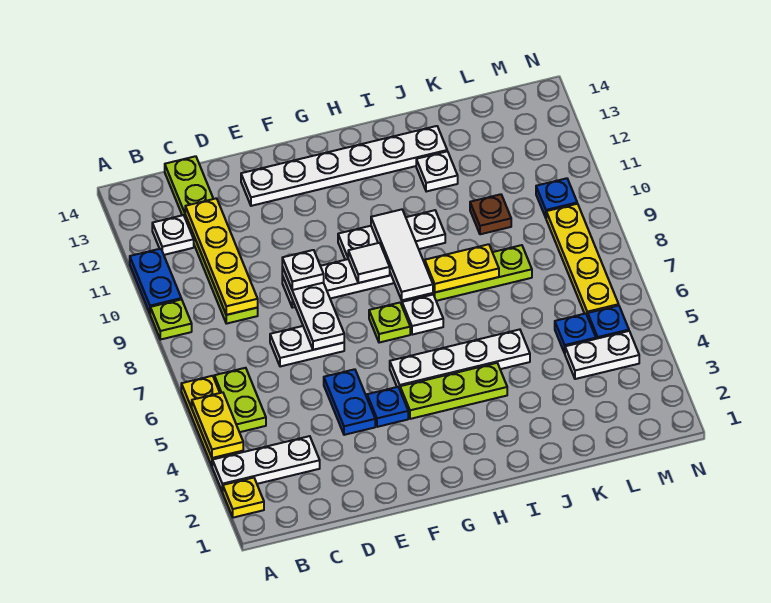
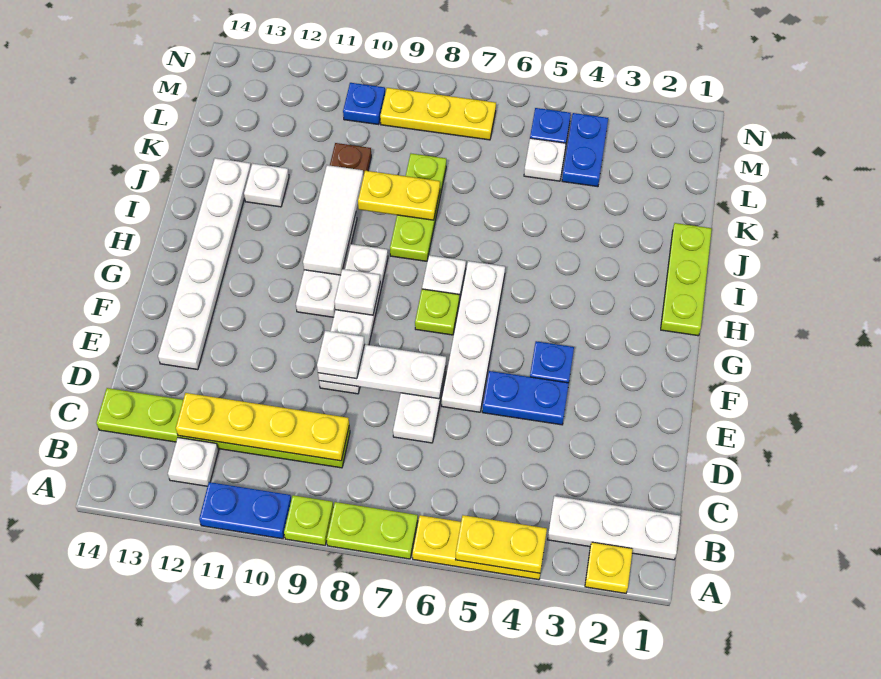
white 1x3 plate [212,436,320,492] -> white 1x3 plate turned to [548,496,681,560]
lime 1x2 plate [214,368,266,432] -> lime 1x2 plate moved to [327,502,418,559]
lime 1x3 plate [400,363,507,419] -> lime 1x3 plate moved to [661,223,712,336]
white 1x4 plate [390,329,530,389] -> white 1x4 plate moved to [442,261,505,412]
white 1x1 tile [348,243,390,283] -> white 1x1 plate [335,269,380,315]
white 1x3 tile [371,209,433,300] -> white 1x3 tile turned to [303,165,364,275]
yellow 1x2 plate [425,244,499,292] -> yellow 1x2 plate turned to [358,171,440,220]
white 1x2 plate [565,331,639,379] -> blue 1x2 plate [562,113,608,187]
blue 1x1 plate [555,314,596,353] -> white 1x1 plate [524,138,566,181]
yellow 1x4 plate [546,204,619,316] -> yellow 1x3 plate [380,88,496,140]

